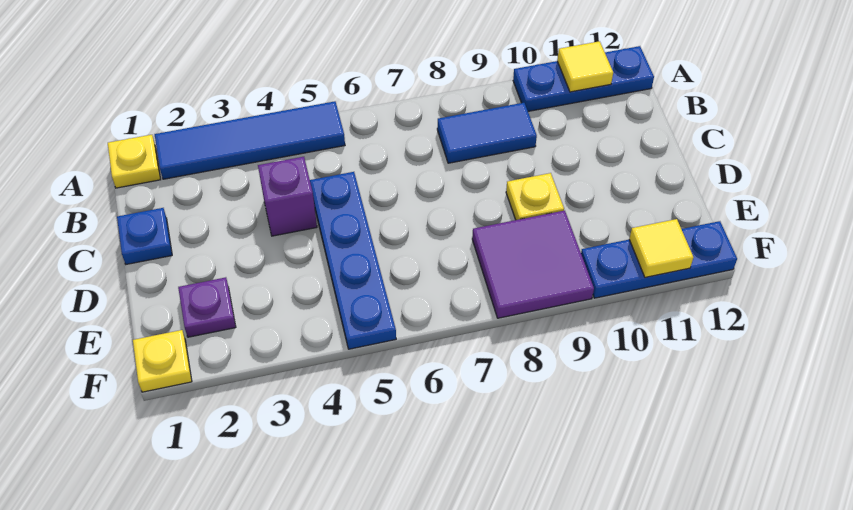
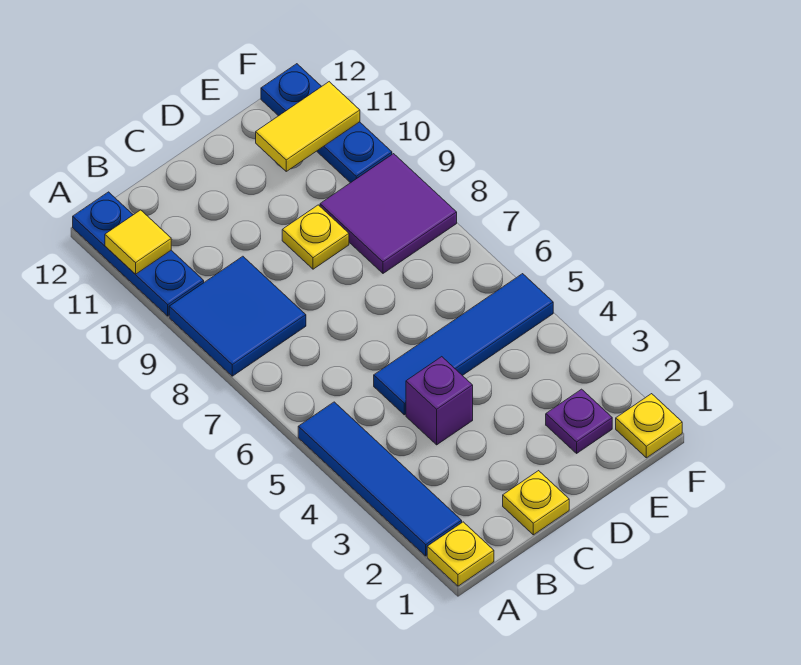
blue 1x2 tile [437,103,537,163] -> blue 2x2 tile [169,256,306,376]
blue 1x1 plate [117,208,172,264] -> yellow 1x1 plate [503,471,569,535]
blue 1x4 plate [310,172,396,349] -> blue 1x4 tile [374,274,553,415]
yellow 1x1 tile [629,219,693,277] -> yellow 1x2 tile [256,82,360,171]

